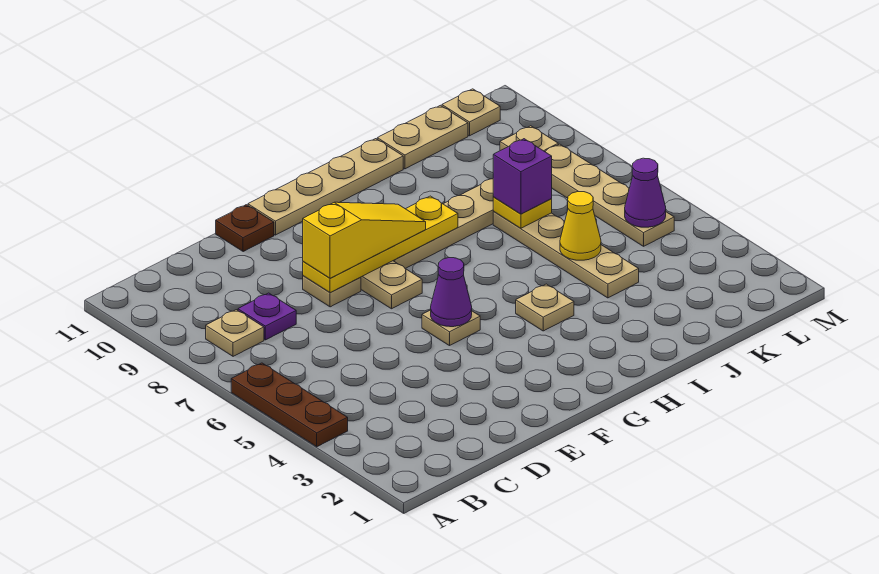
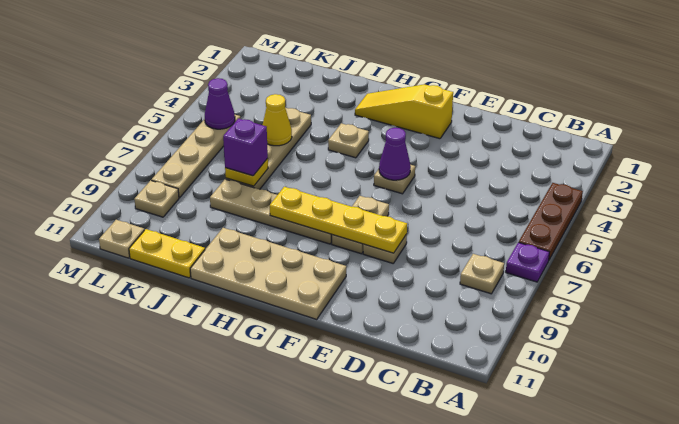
purple 1x1 plate [238,293,296,340] -> purple 1x1 plate moved to [506,242,549,282]
yellow 1x3 slope [303,202,426,278] -> yellow 1x3 slope moved to [355,84,453,139]
brown 1x1 plate [216,205,274,252] -> none
tan 1x4 plate [248,139,403,235] -> tan 2x4 plate [190,228,346,319]
tan 1x2 plate [377,105,468,169] -> yellow 1x2 plate [129,229,205,278]

